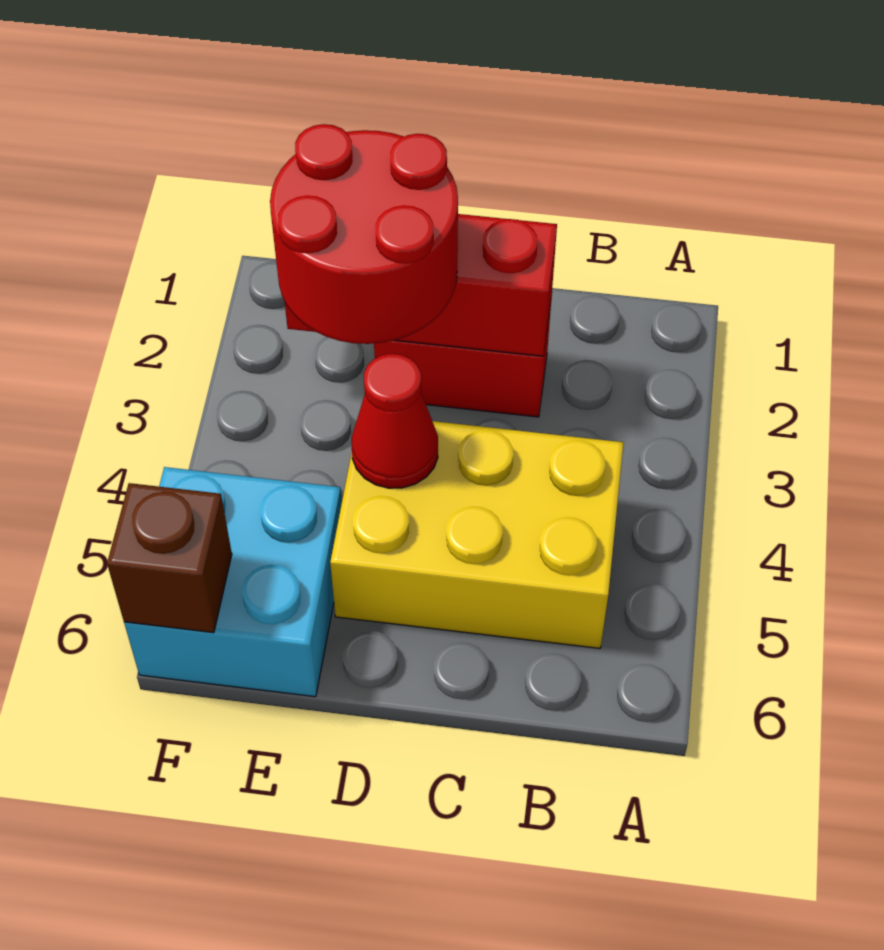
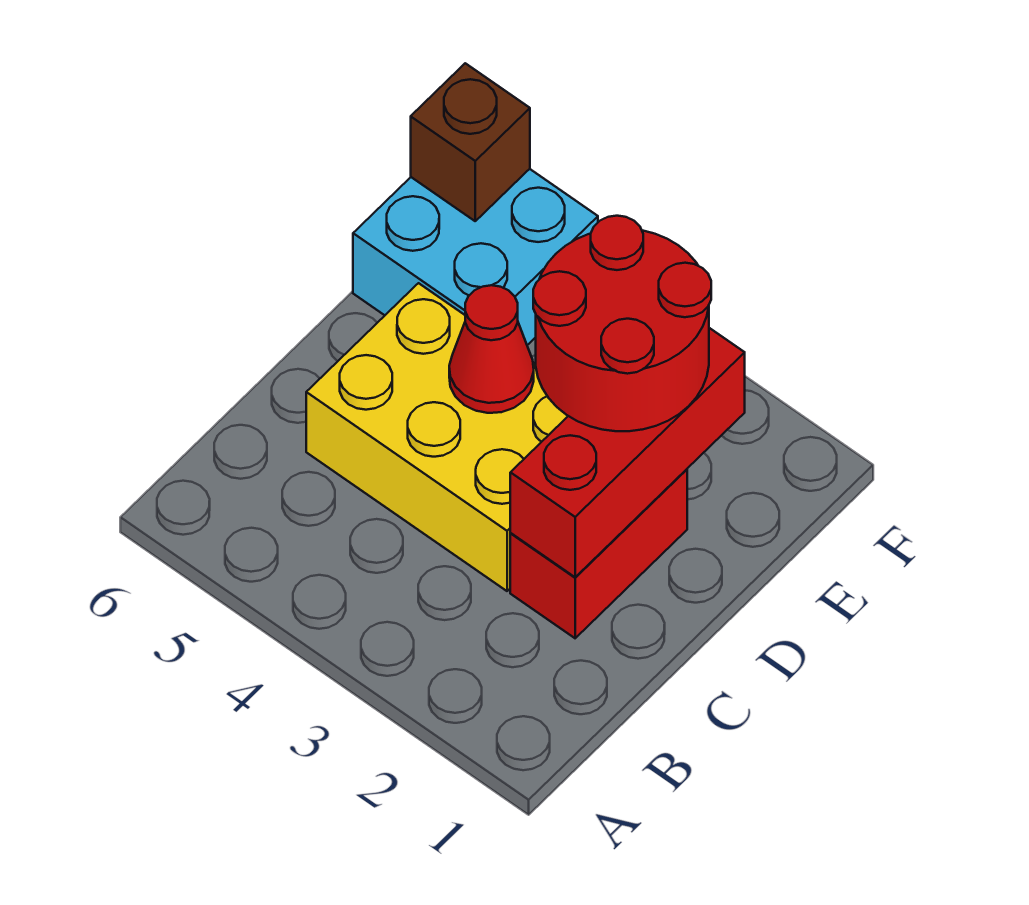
yellow 2x3 brick [330,421,624,648] -> yellow 2x3 brick turned to [306,283,568,591]

